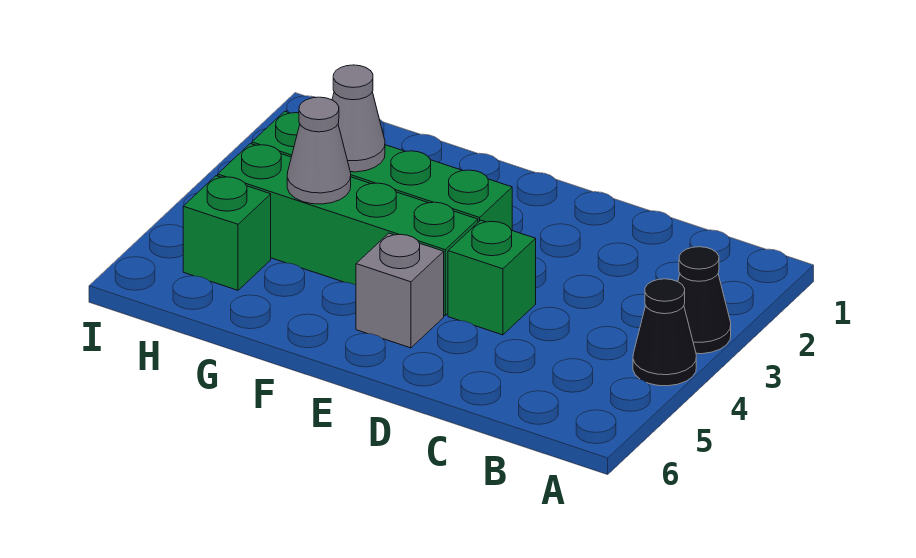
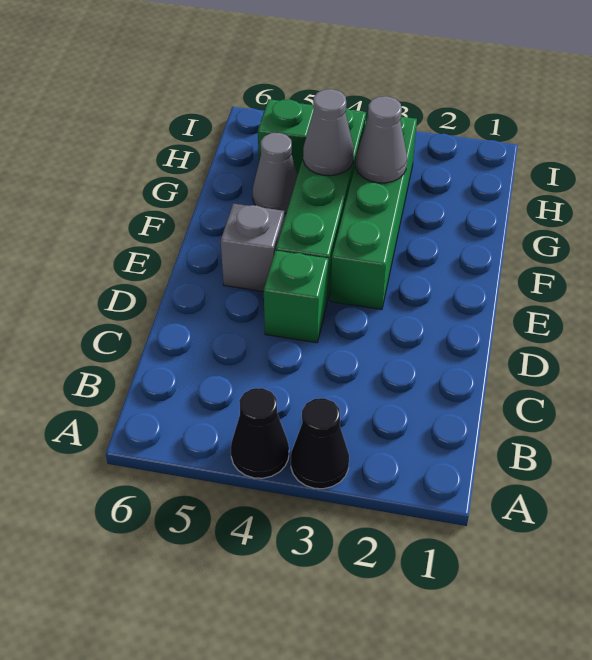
none -> grey 1x1 cone [253,133,298,213]

